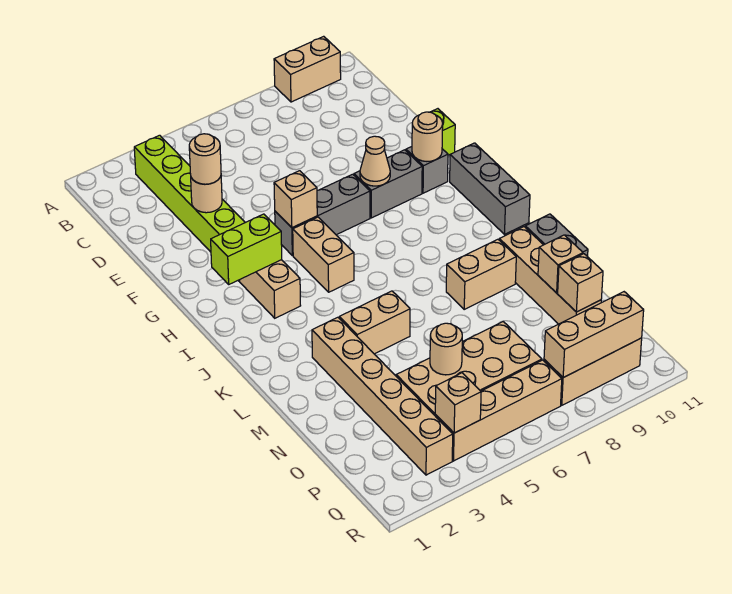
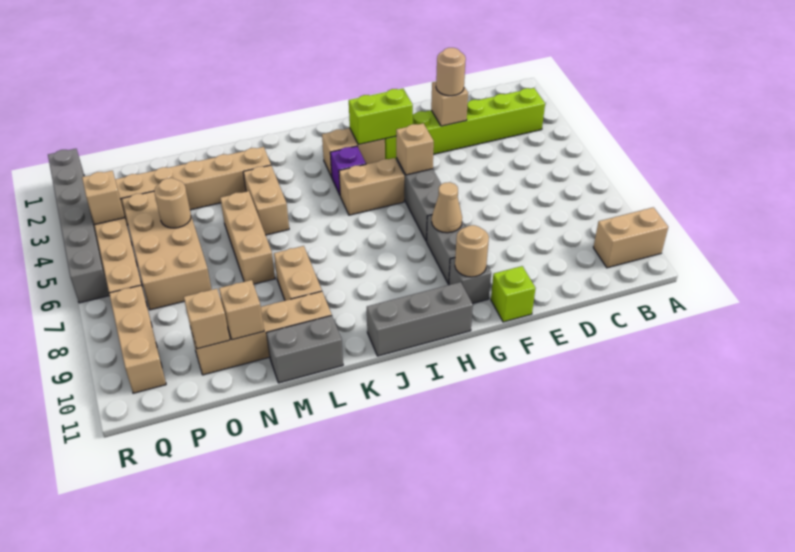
tan 1x2 brick [274,36,341,102] -> tan 1x2 brick turned to [593,207,668,268]
tan 1x1 round brick [191,176,222,213] -> tan 1x1 brick [431,82,468,126]
lime 1x2 brick [211,214,282,284] -> lime 1x2 brick turned to [349,89,413,145]
none -> purple 1x1 brick [330,146,366,195]
tan 1x3 brick [544,292,644,378] -> tan 1x3 brick moved to [220,191,275,284]
none -> grey 1x6 brick [48,149,110,303]

